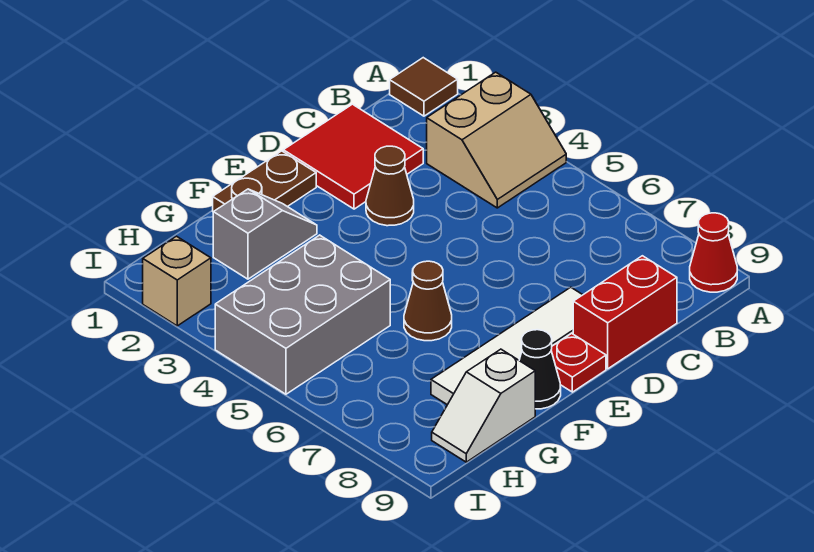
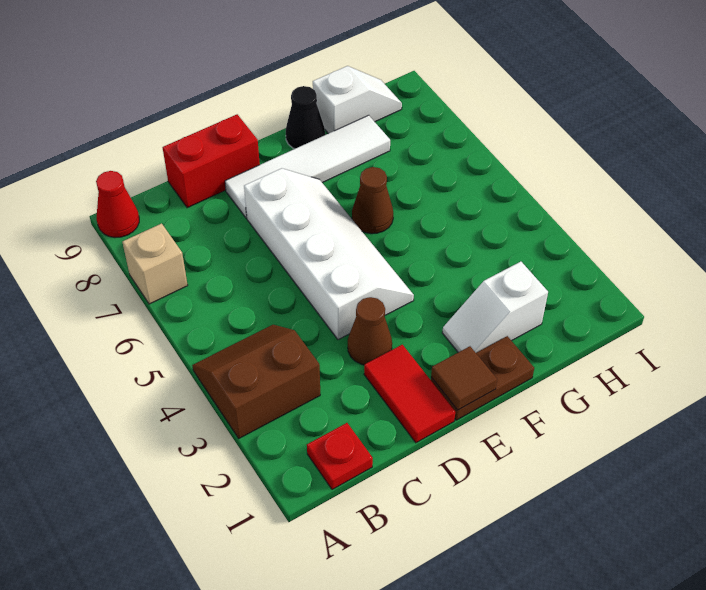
brown 1x1 tile [390,58,458,116] -> brown 1x1 tile moved to [431,346,497,410]
tan 2x2 slope [427,72,566,208] -> brown 2x2 slope [192,325,320,438]
red 2x2 tile [283,104,423,209] -> red 1x2 tile [364,345,455,443]
none -> white 2x4 slope [244,168,414,340]
red 1x1 plate [551,333,606,392] -> red 1x1 plate moved to [307,423,373,489]
grey 1x2 slope [213,189,317,279] -> white 1x2 slope [442,262,548,353]
grey 2x3 brick [215,235,390,394] -> none
tan 1x1 brick [143,236,211,326] -> tan 1x1 brick moved to [122,223,188,304]

